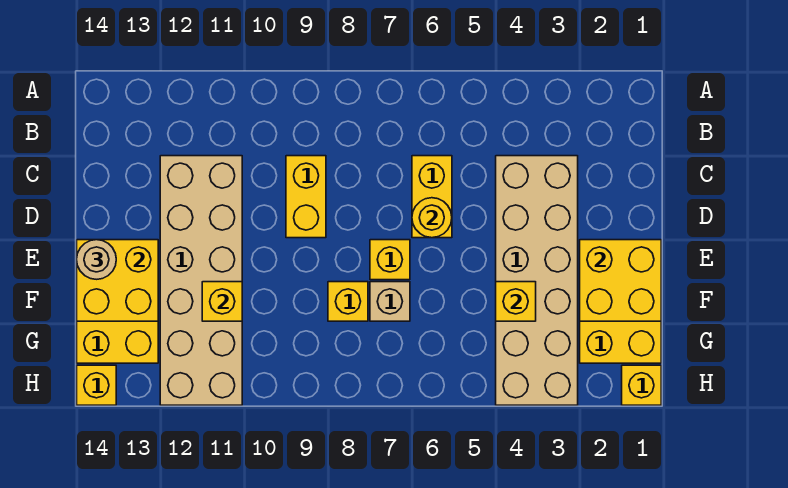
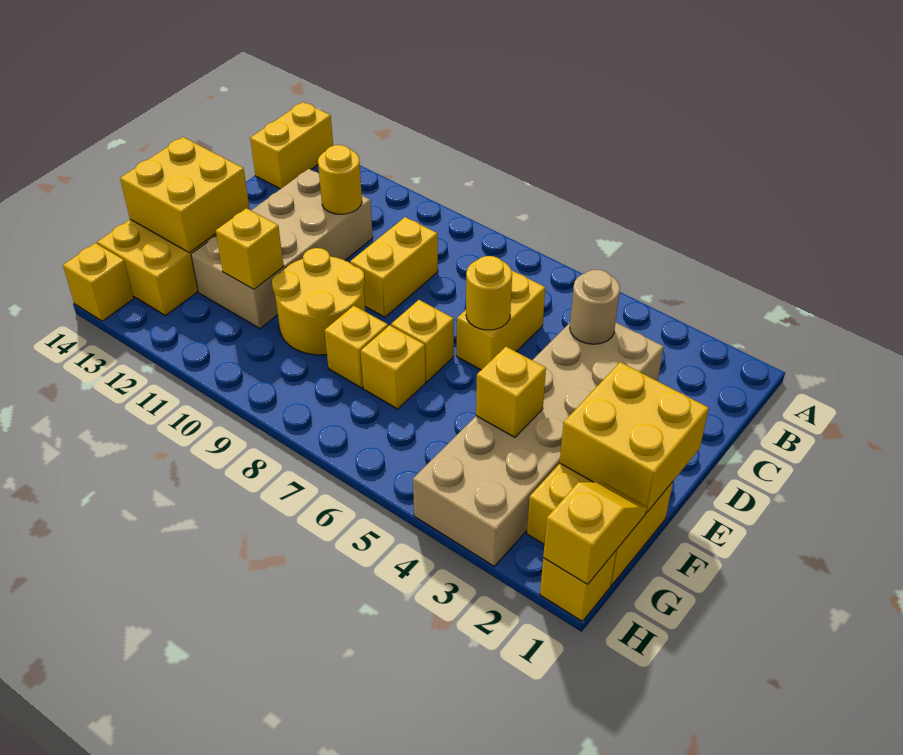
none -> yellow 1x2 brick [250,102,333,189]
tan 2x6 brick [160,156,242,405] -> tan 2x4 brick [191,169,373,329]
none -> yellow 1x1 round brick [318,145,362,214]
none -> yellow 2x2 round brick [272,248,365,355]
tan 1x1 round brick [77,240,116,279] -> tan 1x1 round brick moved to [570,270,620,344]
tan 1x1 brick [370,282,410,321] -> yellow 1x1 brick [361,325,426,409]
none -> yellow 1x2 slope [543,482,647,585]

